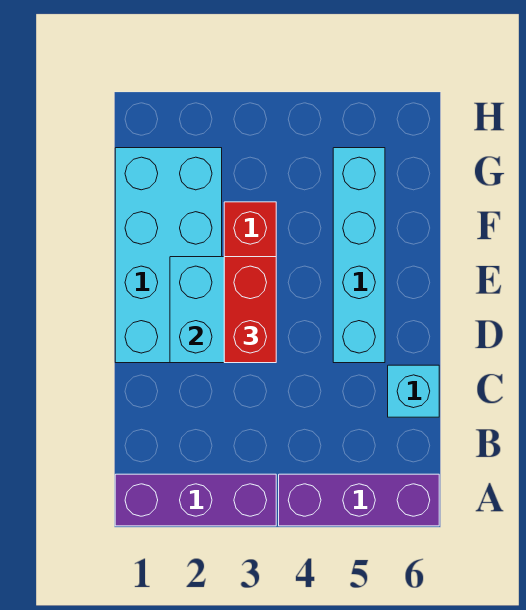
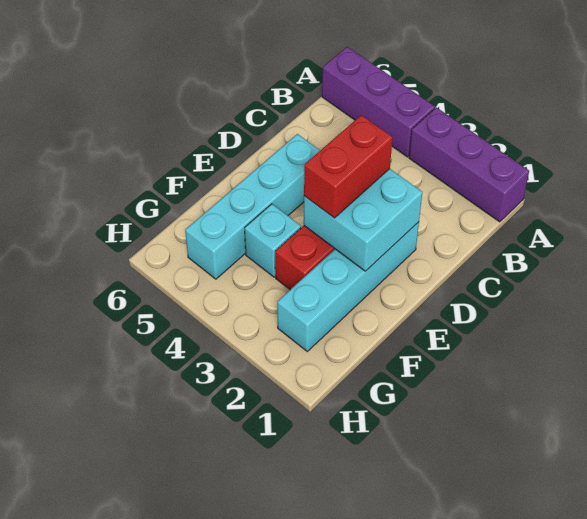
cyan 1x1 brick [388,365,439,417] -> cyan 1x1 brick moved to [245,204,301,277]
cyan 2x4 brick [115,148,222,363] -> cyan 1x4 brick [277,222,419,351]

